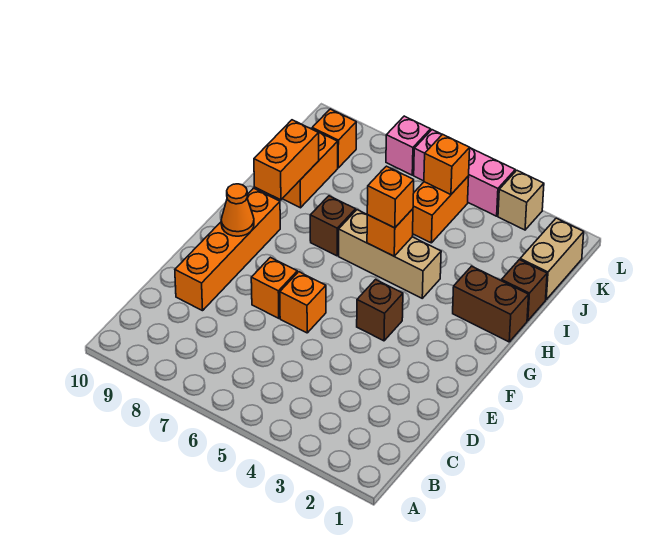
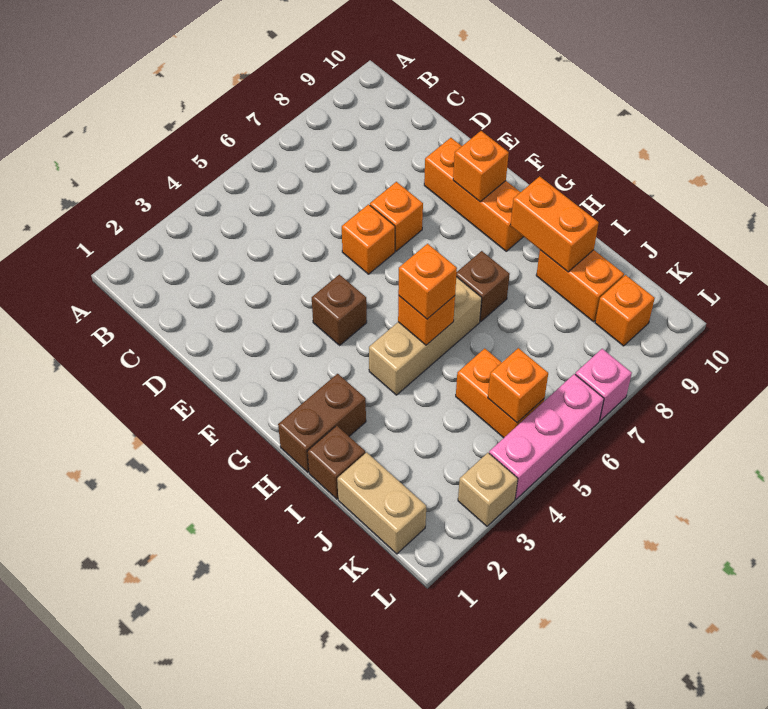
orange 1x4 brick [175,188,280,311] -> orange 1x3 brick [424,138,524,251]
orange 1x1 cone [221,184,254,236] -> orange 1x1 brick [453,131,509,202]

